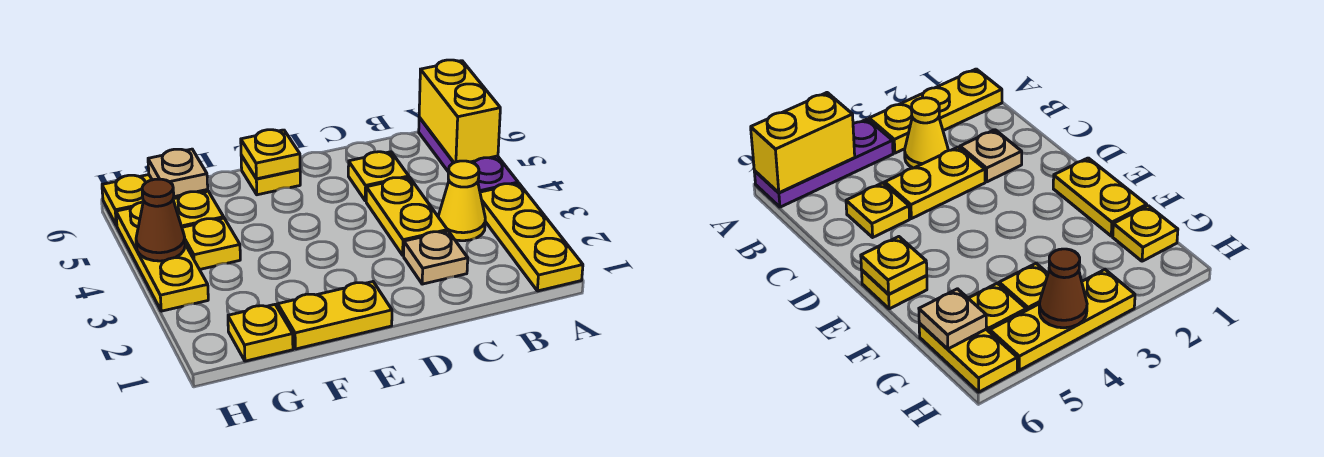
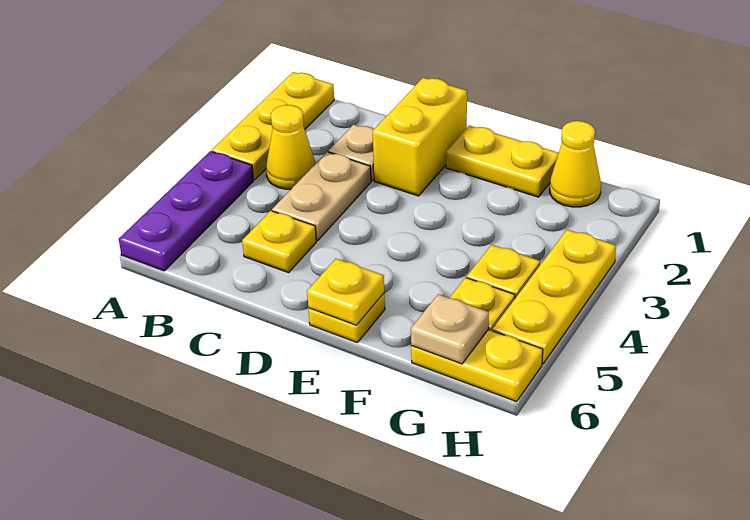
yellow 1x2 brick [419,60,500,163] -> yellow 1x2 brick moved to [373,78,467,196]
yellow 1x2 plate [366,177,447,255] -> tan 1x2 plate [272,152,371,241]
yellow 1x1 plate [228,305,293,361] -> yellow 1x1 cone [550,121,601,207]
brown 1x1 cone [136,179,185,261] -> none

